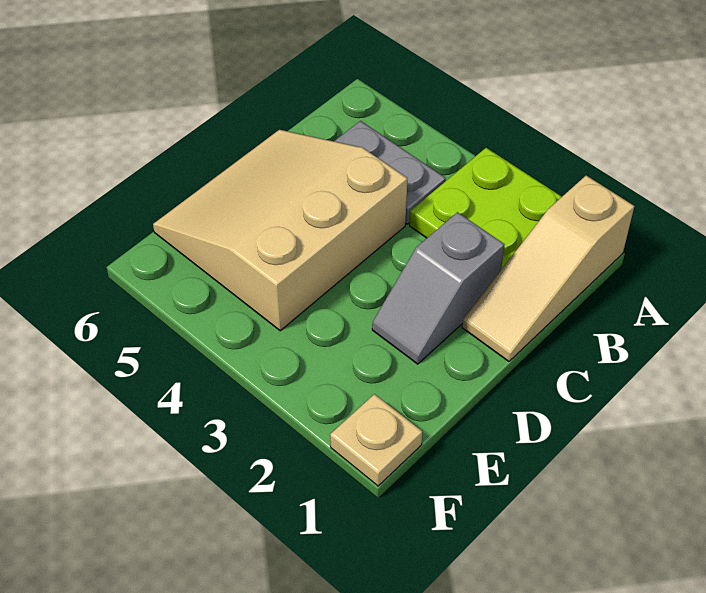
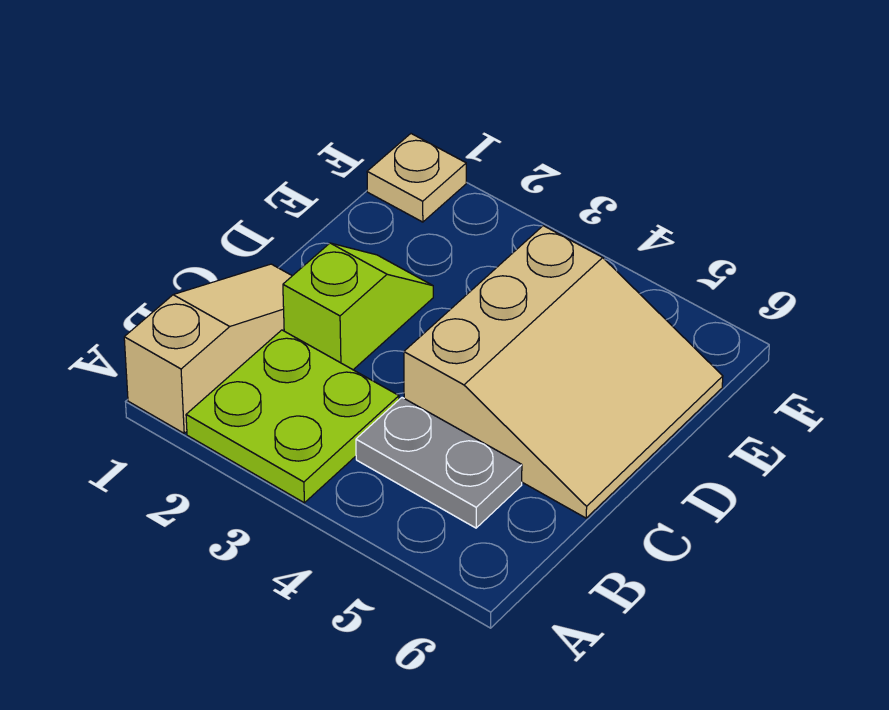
grey 1x2 slope [372,212,505,364] -> lime 1x2 slope [283,243,433,370]

